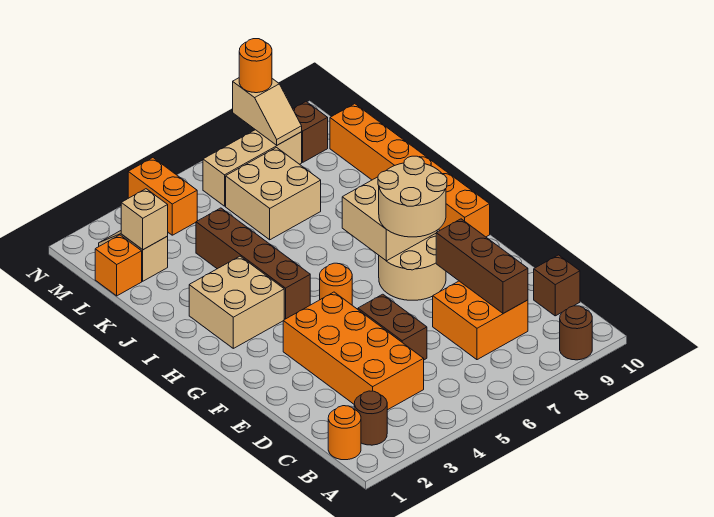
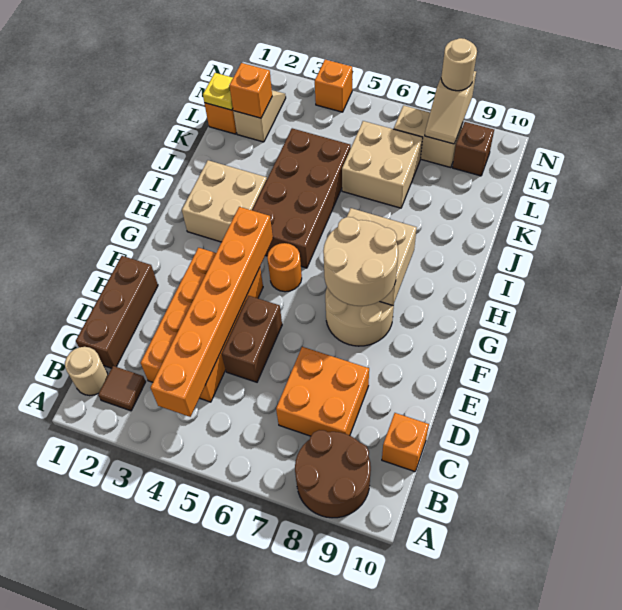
brown 1x1 round brick [560,306,592,360] -> brown 2x2 round brick [295,430,371,518]
orange 1x1 round brick [328,406,361,460] -> tan 1x1 round brick [65,347,108,396]
brown 1x1 round brick [354,391,387,445] -> brown 1x1 tile [98,366,146,411]
brown 1x3 brick [436,219,528,314] -> brown 1x3 brick moved to [76,256,158,368]
brown 1x1 brick [534,255,580,316] -> orange 1x1 brick [382,413,429,472]
orange 1x6 brick [330,104,490,237] -> orange 1x6 brick moved to [150,207,273,417]
brown 1x4 brick [196,208,310,319] -> brown 2x4 brick [252,128,351,268]
none -> yellow 1x1 plate [203,73,233,110]
tan 1x1 brick [121,189,168,250] -> orange 1x1 brick [229,63,272,118]
orange 1x2 brick [128,158,197,235] -> orange 1x1 brick [315,60,352,112]
tan 1x3 brick [203,130,302,206] -> tan 1x2 brick [394,106,463,168]
orange 1x1 round brick [239,39,272,93] -> tan 1x1 round brick [441,38,477,91]

